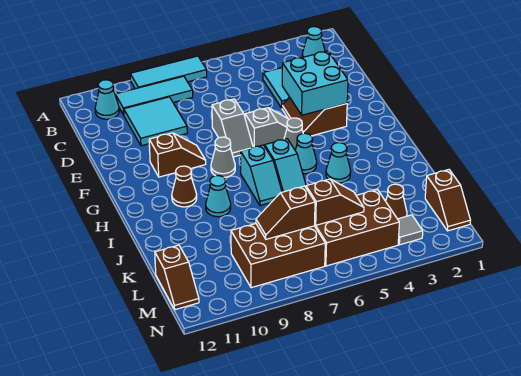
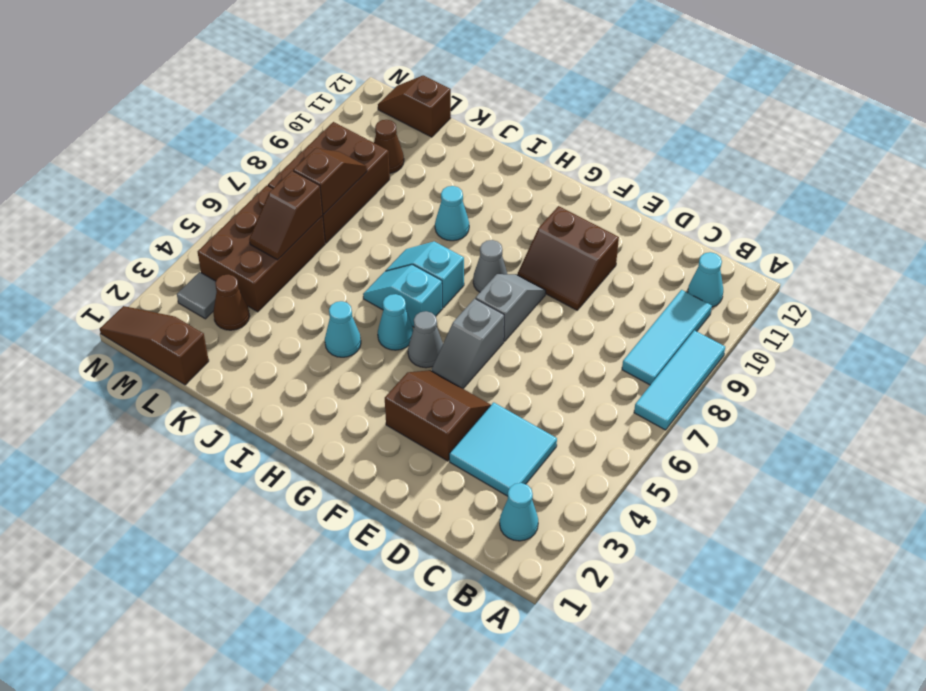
cyan 2x2 tile [124,97,187,146] -> none
cyan 2x2 brick [282,51,348,115] -> none
grey 1x2 slope [212,99,253,157] -> grey 1x2 slope turned to [476,274,546,341]
brown 1x2 slope [149,133,206,177] -> brown 2x2 slope [517,206,619,310]
brown 1x1 cone [172,166,197,207] -> brown 1x1 cone moved to [374,120,404,173]
brown 1x2 slope [425,170,470,231] -> brown 1x3 slope [100,306,209,385]

